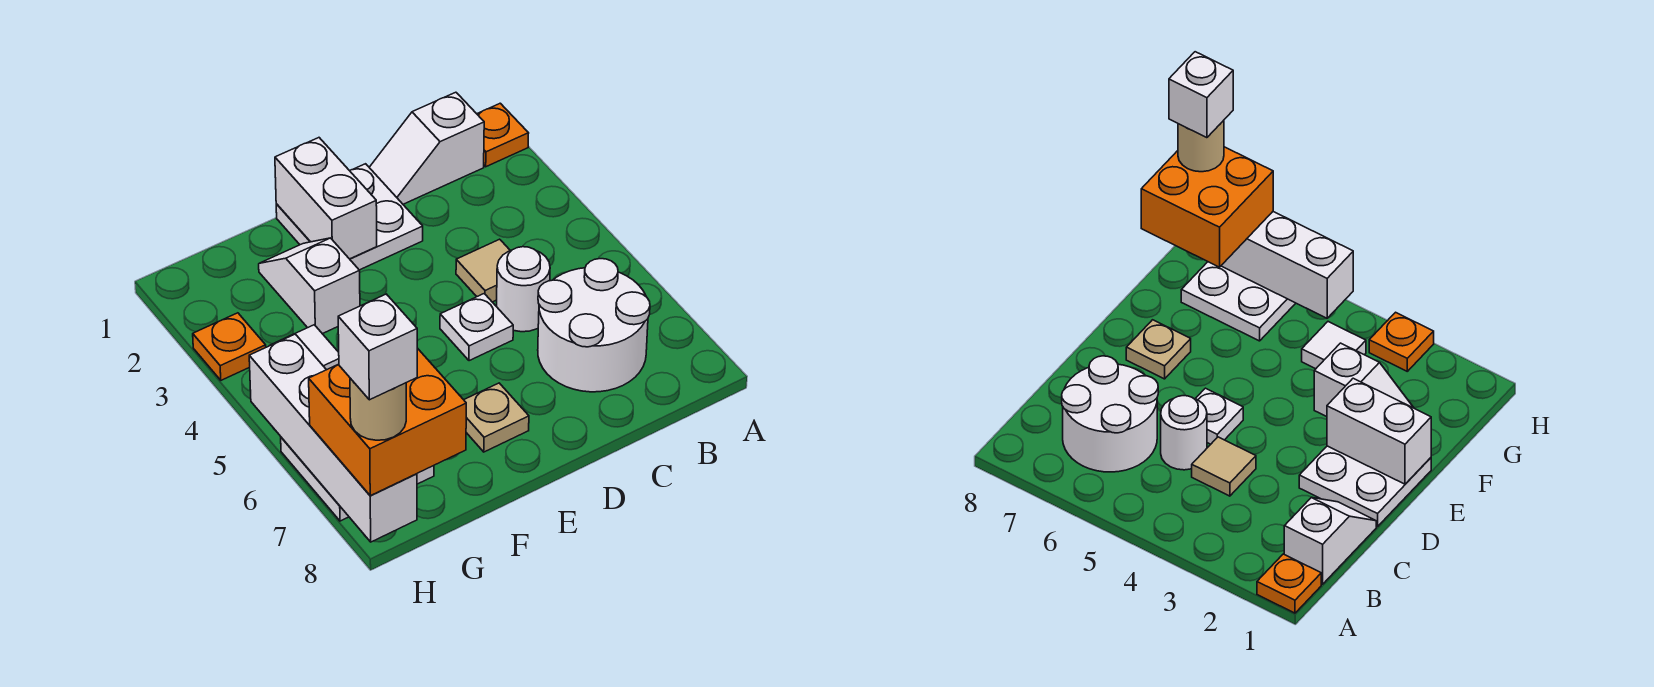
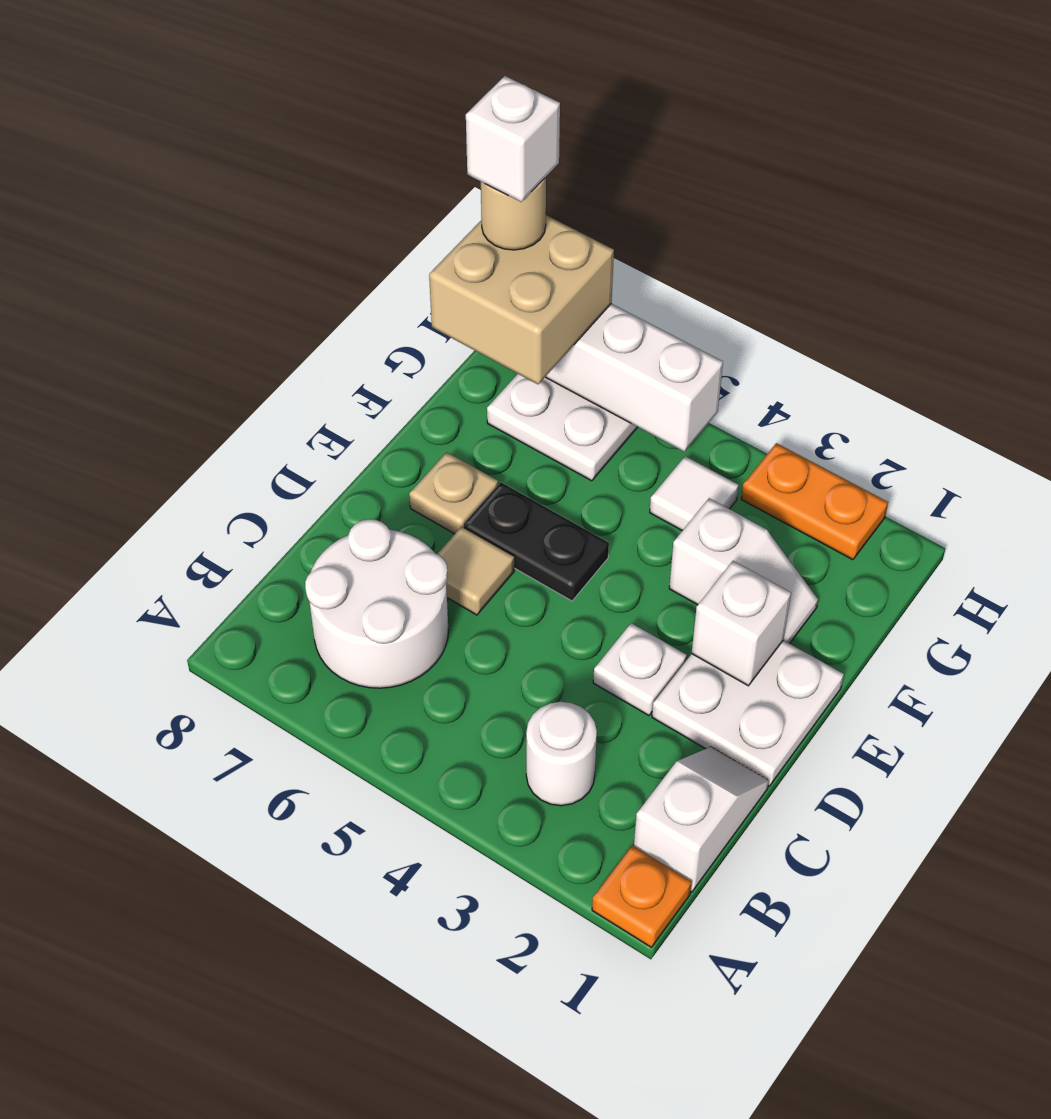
tan 1x1 tile [456,239,510,302] -> tan 1x1 tile moved to [438,526,514,615]
white 1x1 round brick [496,247,550,332] -> white 1x1 round brick moved to [526,702,597,806]
white 1x1 plate [440,294,513,361] -> white 1x1 plate moved to [593,623,687,716]
white 1x2 brick [275,138,377,259] -> white 1x1 brick [692,561,791,686]
none -> black 1x2 plate [464,482,609,601]
orange 2x2 brick [309,348,466,496] -> tan 2x2 brick [429,215,614,384]
orange 1x1 plate [193,313,266,380] -> orange 1x2 plate [741,443,888,560]

